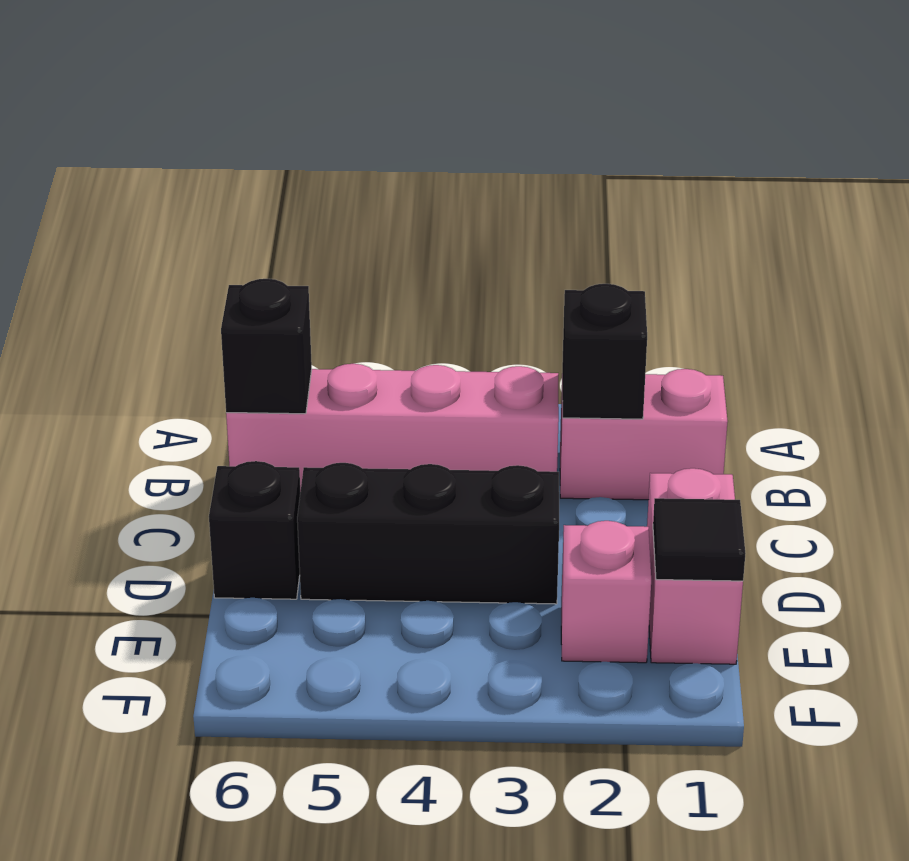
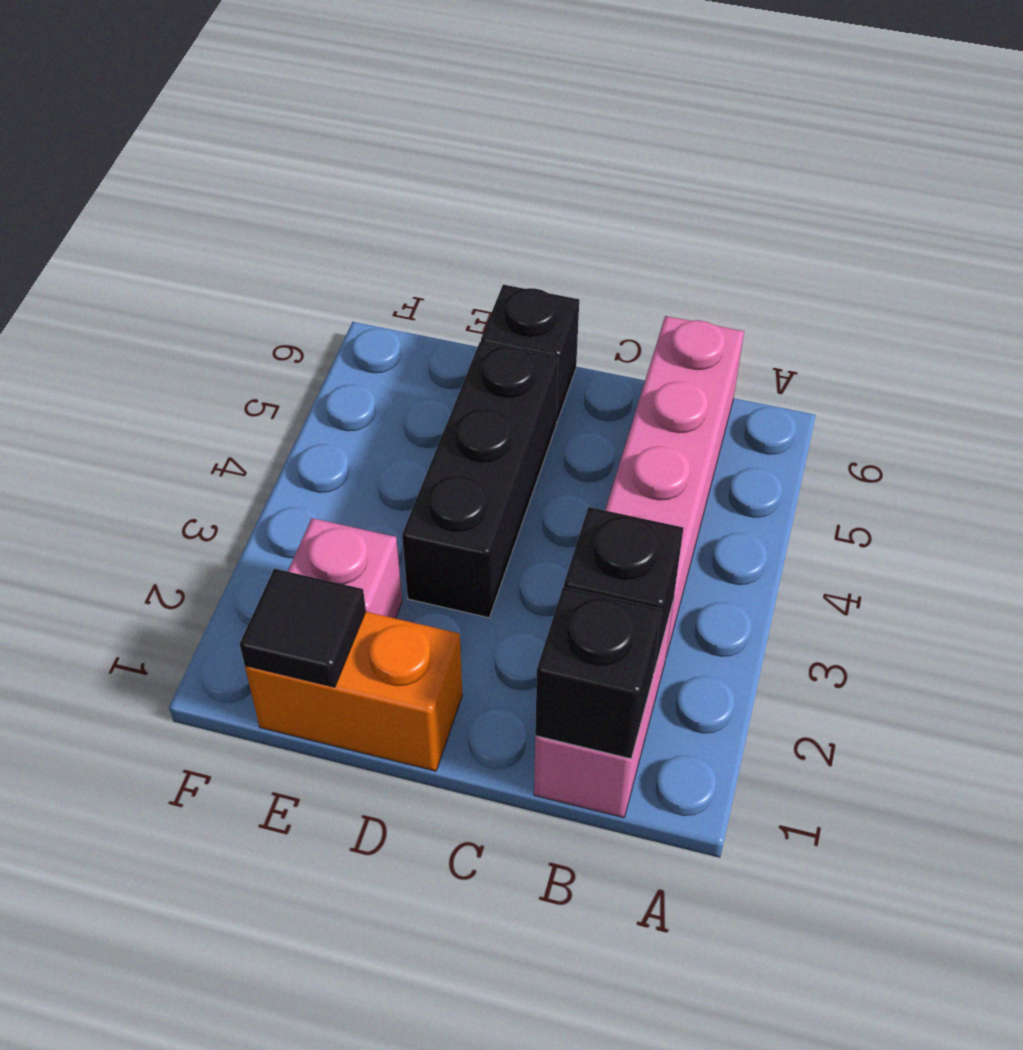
black 1x1 brick [221,279,312,414] -> black 1x1 brick moved to [535,587,662,759]
pink 1x2 brick [647,468,743,664] -> orange 1x2 brick [245,612,463,771]

